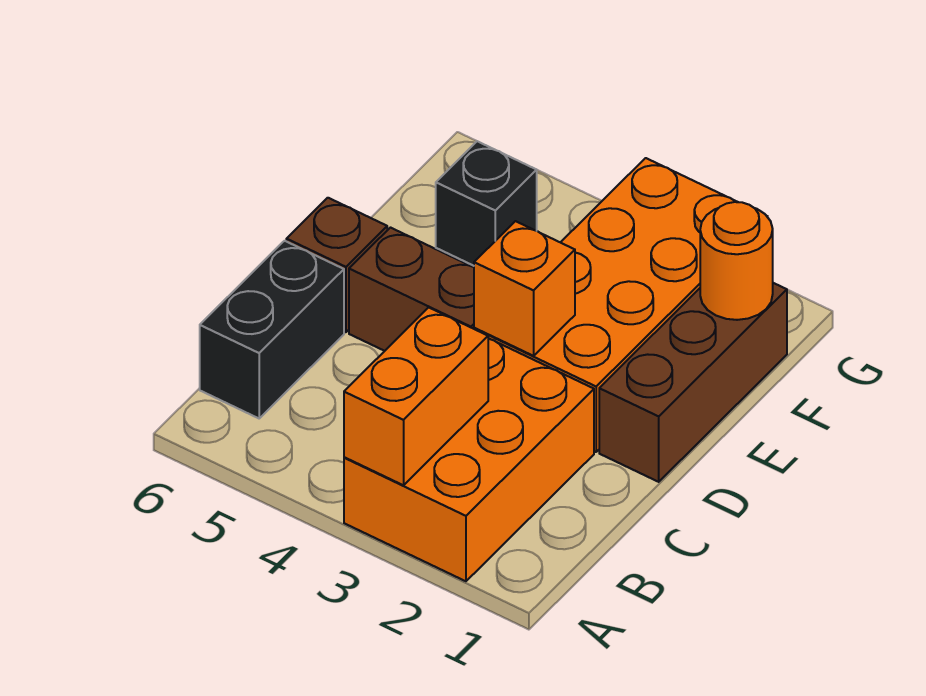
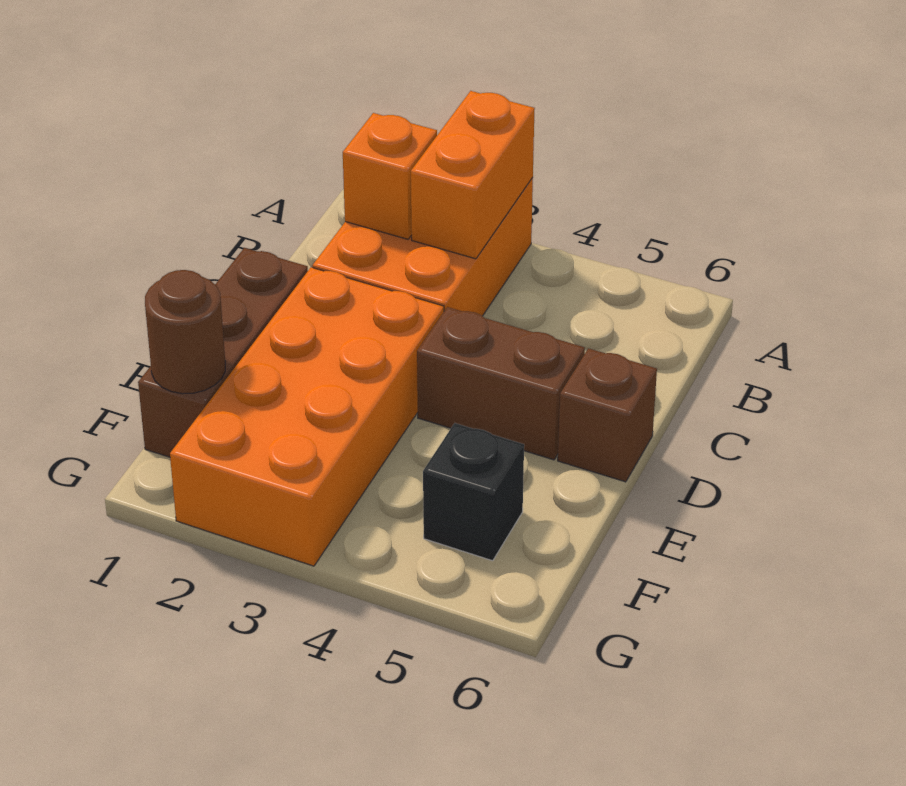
black 1x2 brick [200,241,344,418] -> none
orange 1x1 brick [474,221,575,356] -> orange 1x1 brick moved to [343,113,437,239]
orange 1x1 round brick [700,202,773,320] -> brown 1x1 round brick [145,270,225,394]

